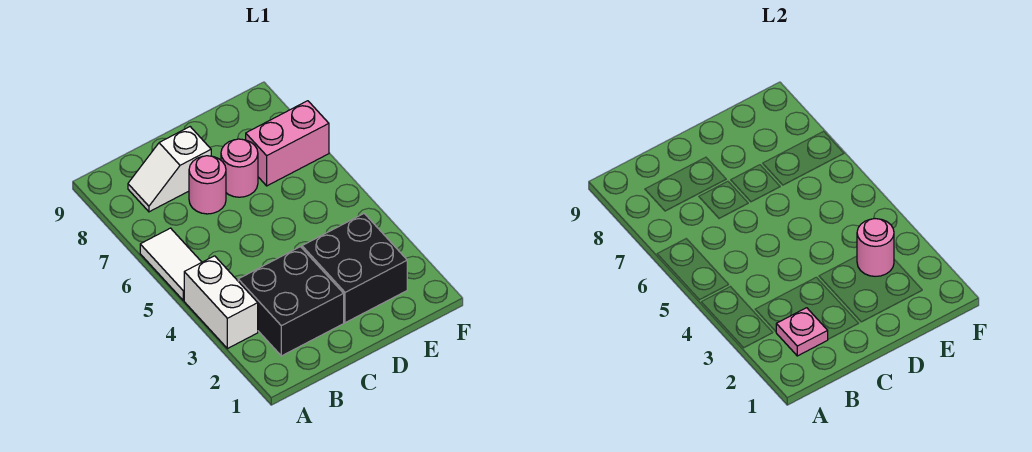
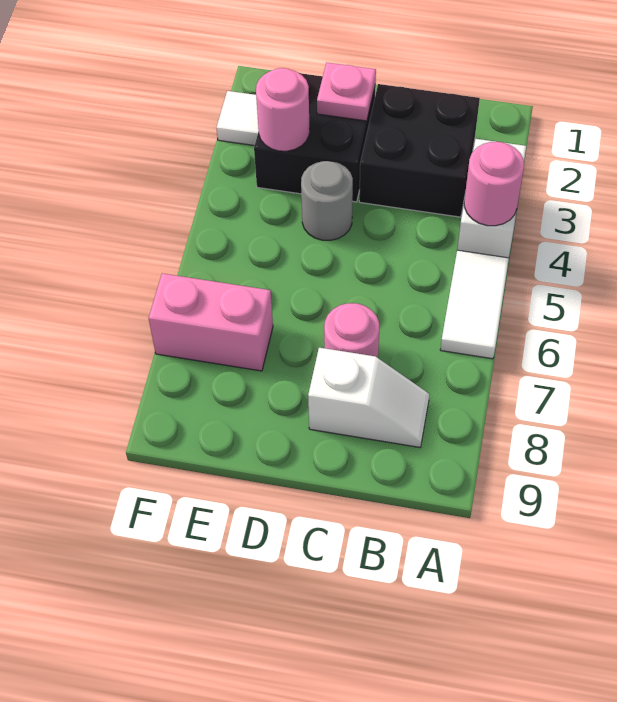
pink 1x1 plate [776,308,828,356] -> pink 1x1 plate moved to [317,63,376,121]
none -> grey 1x1 round brick [301,161,353,240]
pink 1x1 round brick [221,139,258,197] -> pink 1x1 round brick moved to [464,142,524,226]
none -> white 1x1 tile [216,91,259,146]

